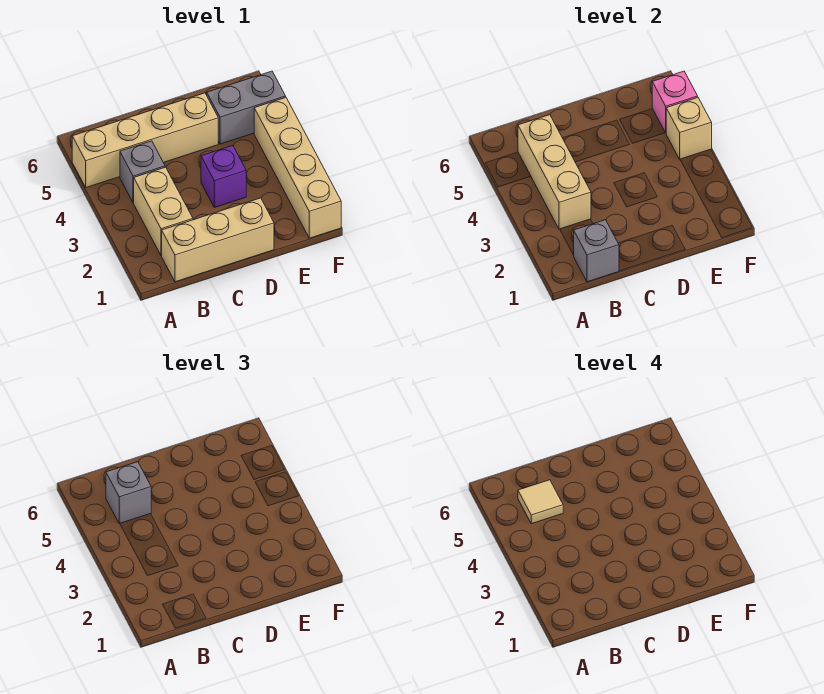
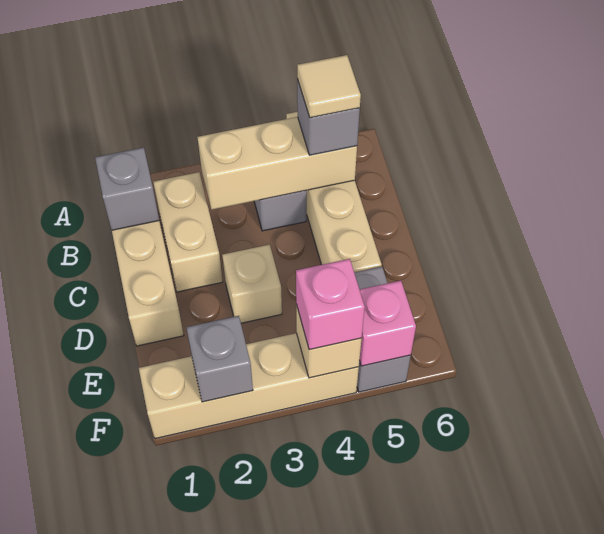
tan 1x2 brick [134,167,193,256] -> tan 1x2 brick turned to [153,172,223,292]
purple 1x1 brick [201,146,246,207] -> tan 1x1 brick [222,245,282,323]
none -> grey 1x1 brick [186,316,253,402]
none -> pink 1x1 brick [296,259,365,350]

